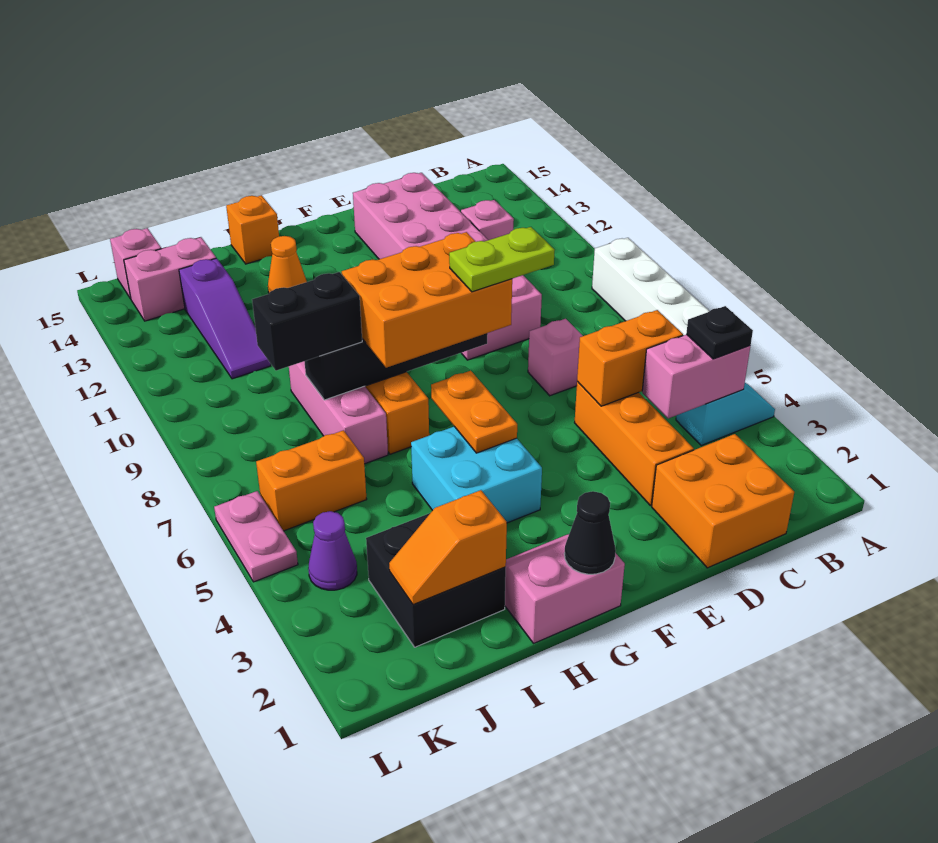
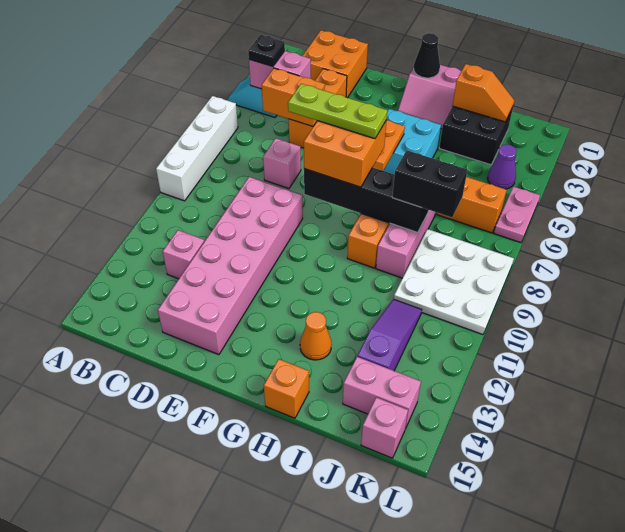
lime 1x2 plate [449,227,555,292] -> lime 1x3 plate [288,84,387,139]
orange 2x3 brick [342,232,512,368] -> orange 2x2 brick [304,120,387,187]
none -> white 3x3 plate [394,229,514,335]

